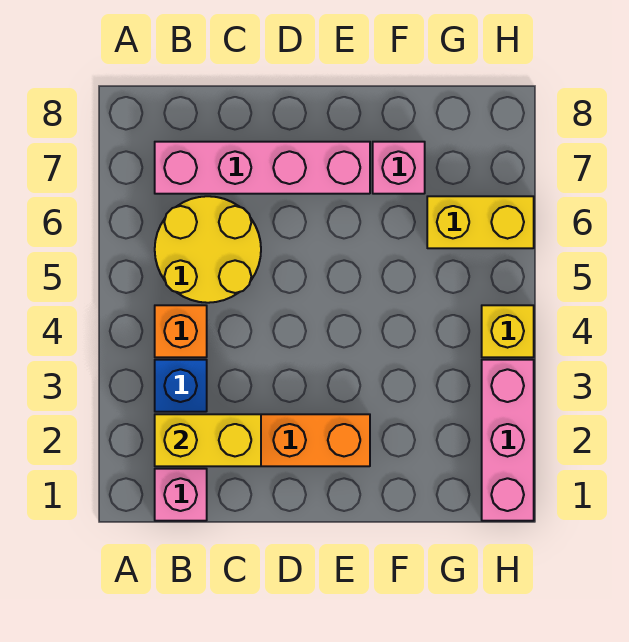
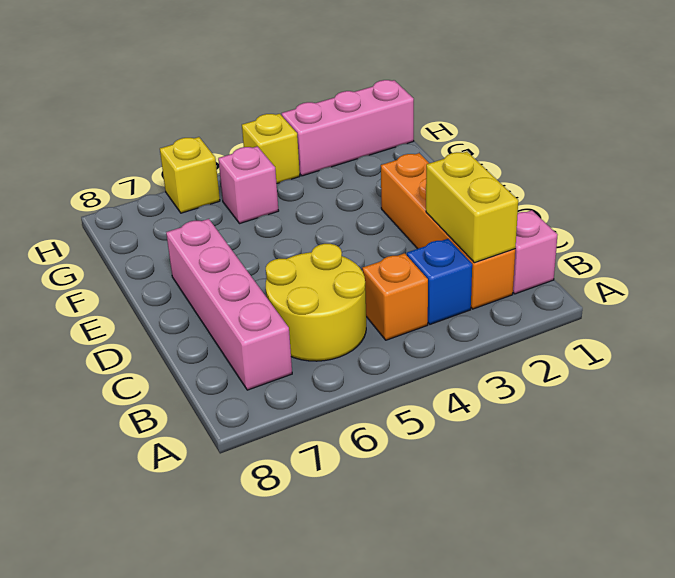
pink 1x1 brick [373,142,425,194] -> pink 1x1 brick moved to [218,146,279,224]
yellow 1x2 brick [427,196,534,248] -> yellow 1x1 brick [160,137,220,213]

